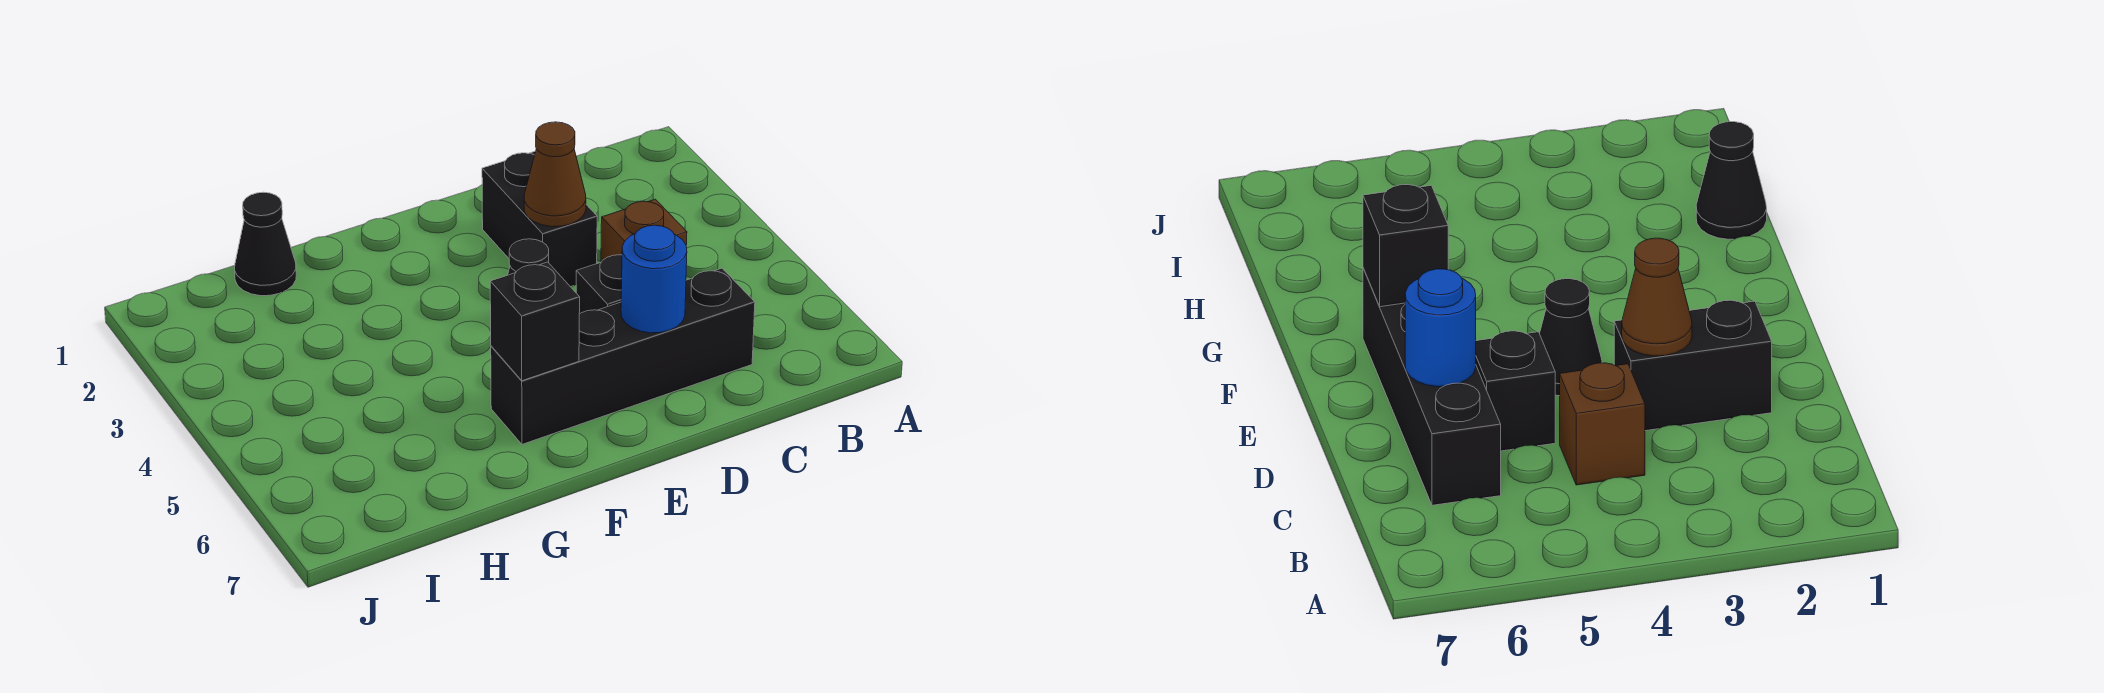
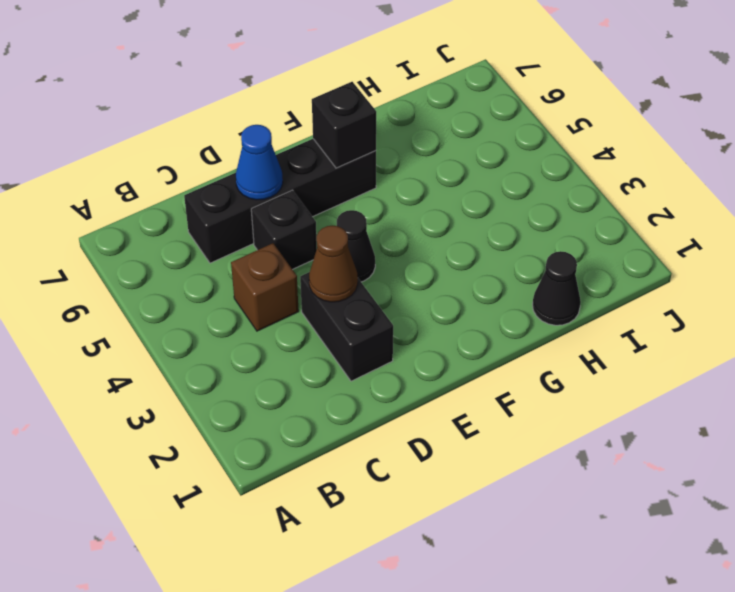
blue 1x1 round brick [621,225,687,333] -> blue 1x1 cone [236,125,283,200]

